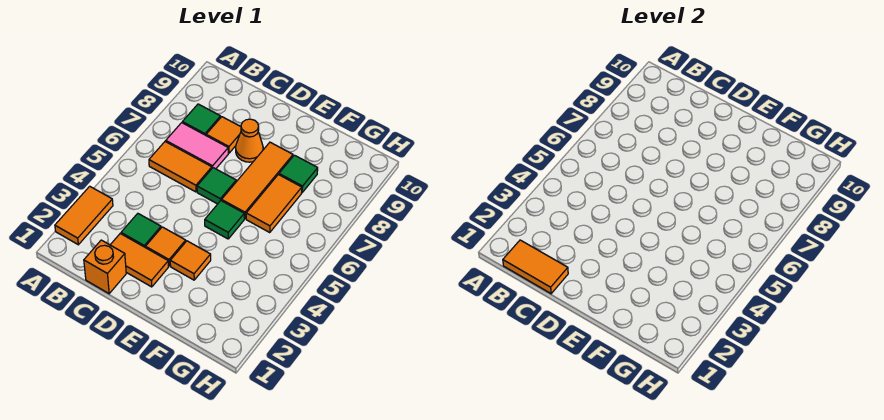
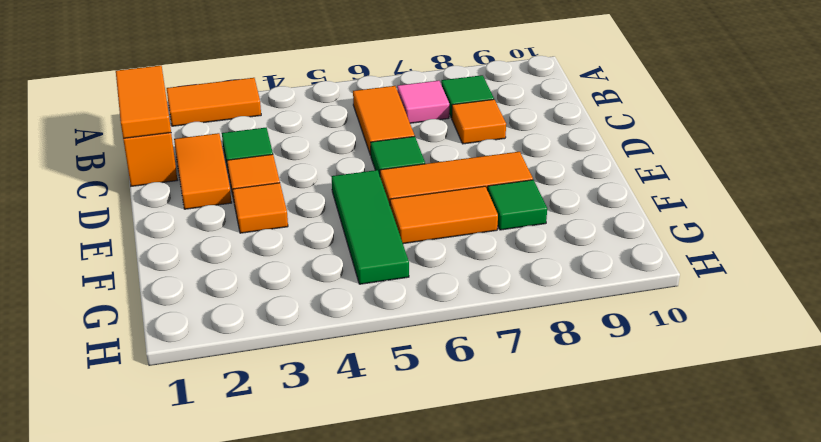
pink 1x2 tile [166,123,228,169] -> pink 1x1 tile [397,81,449,123]
orange 1x1 cone [236,119,263,162] -> none
green 1x1 tile [205,201,244,239] -> green 1x3 tile [332,170,409,284]

